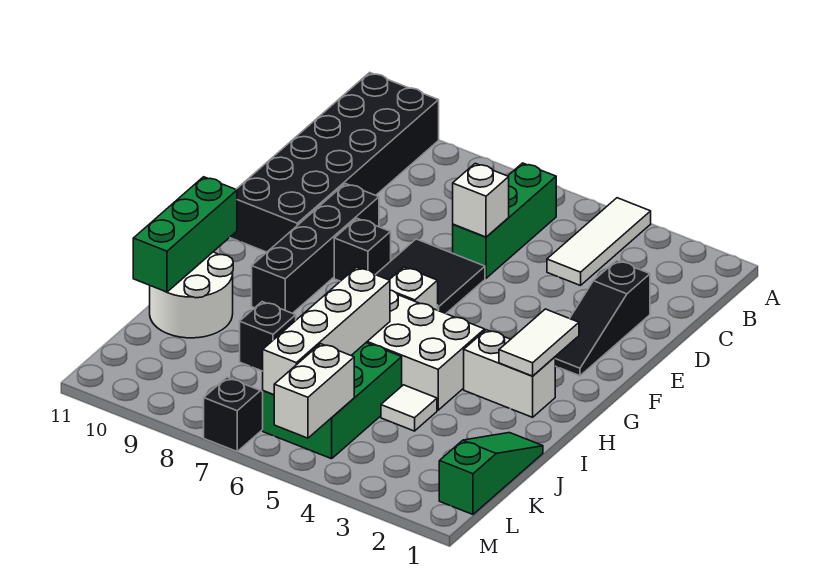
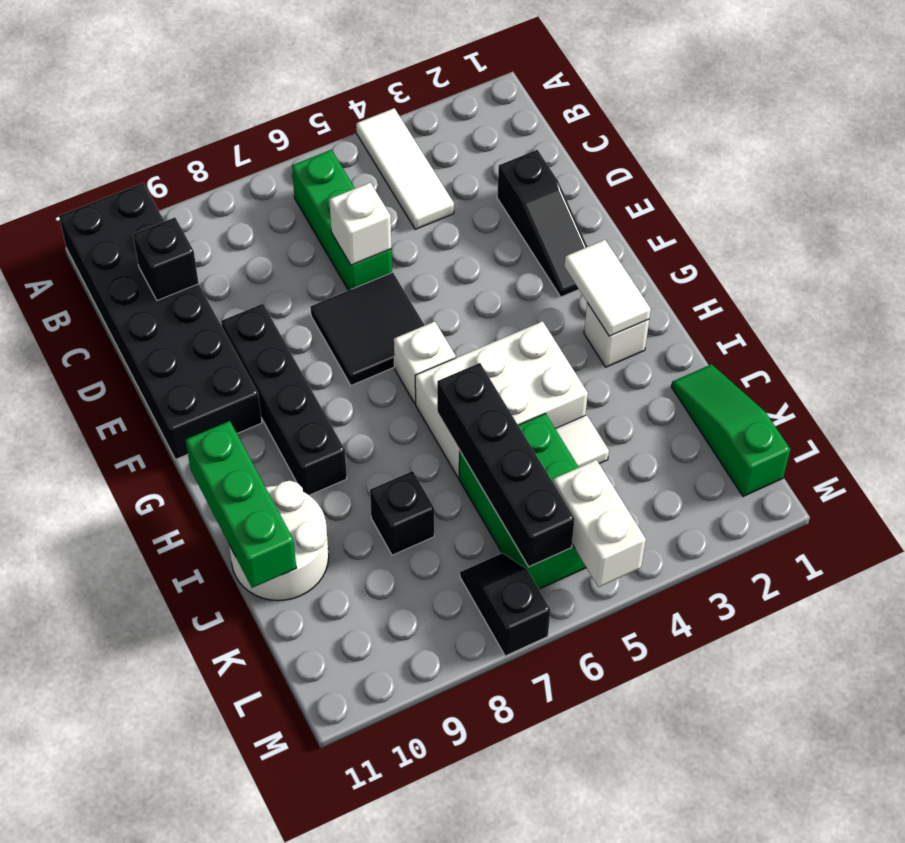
black 1x1 brick [334,218,391,281] -> black 1x1 brick moved to [133,218,199,300]
white 1x2 brick [464,330,556,417] -> white 1x1 brick [584,303,649,367]
white 1x4 brick [263,267,390,395] -> black 1x4 brick [437,363,575,567]

